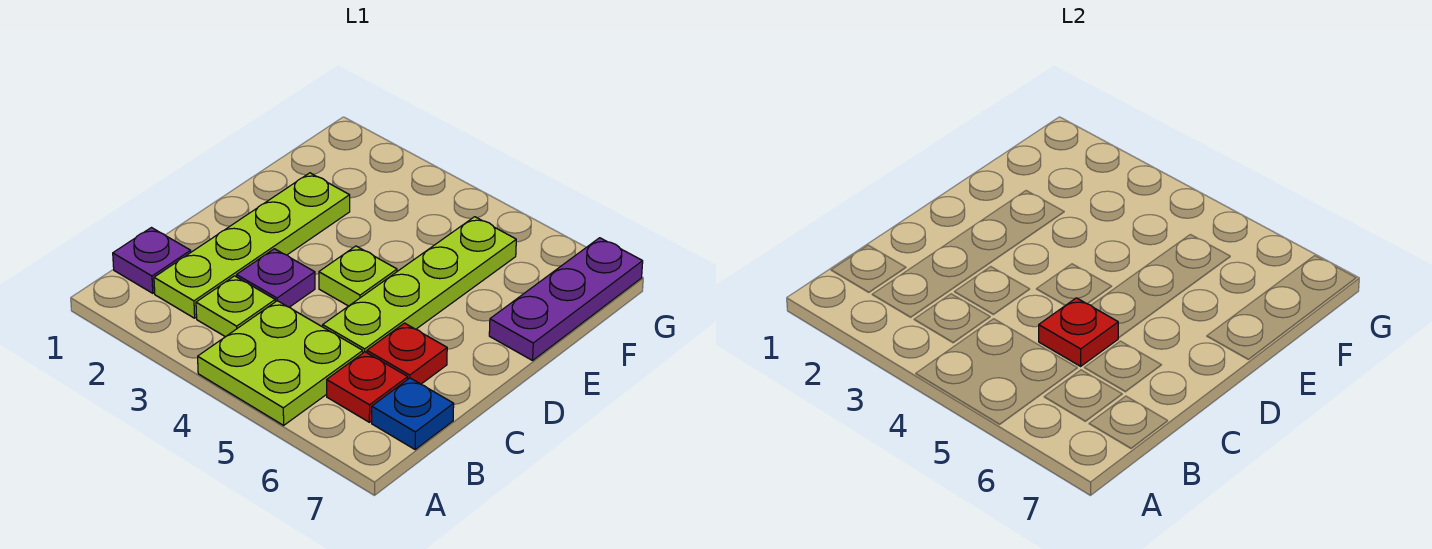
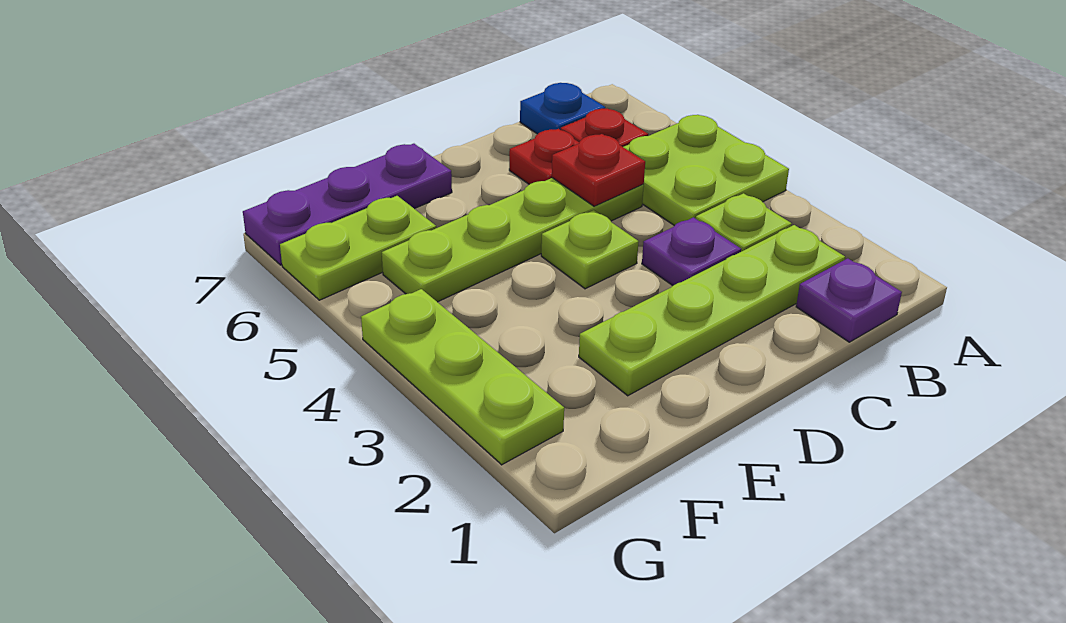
none -> lime 1x2 plate [280,196,436,300]
none -> lime 1x3 plate [361,289,564,465]

